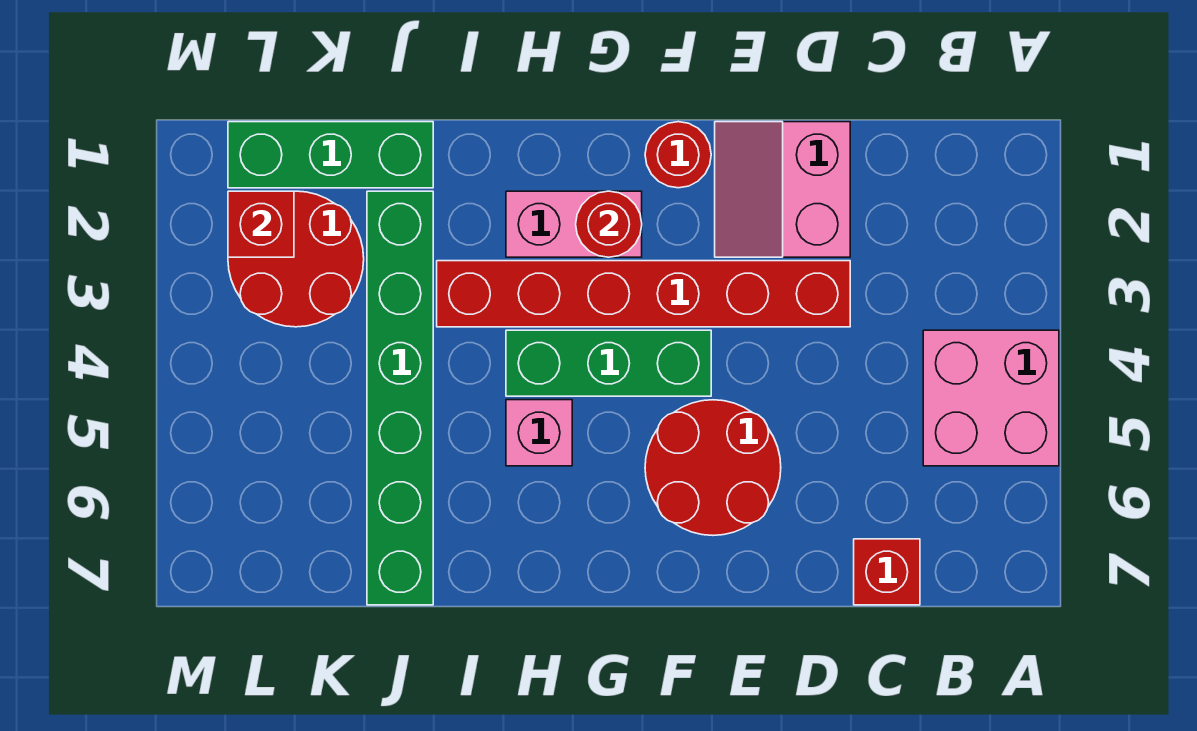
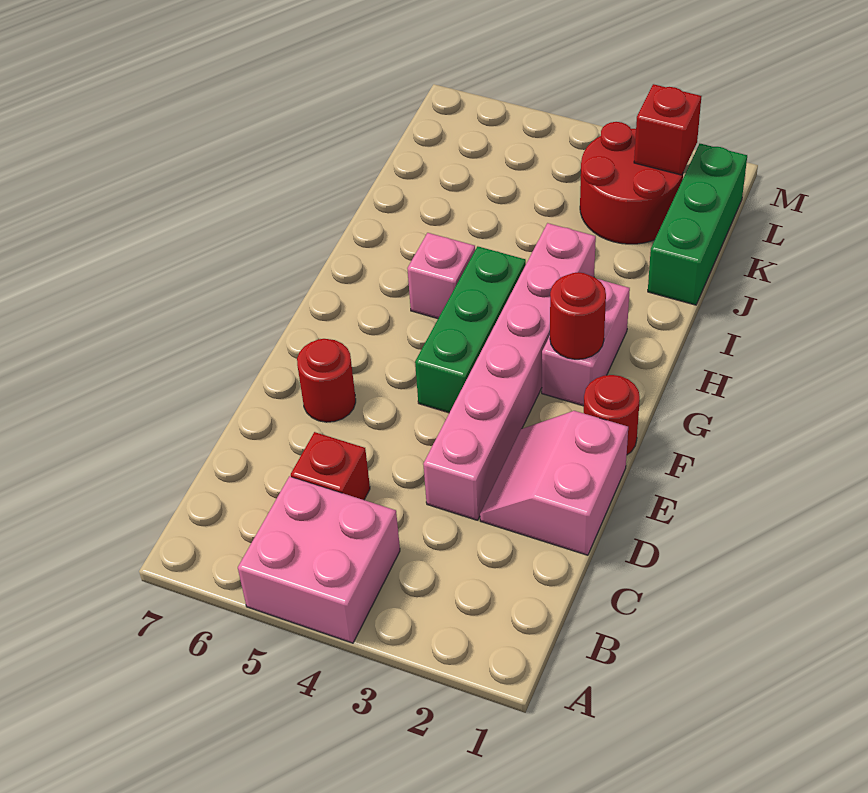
red 1x1 brick [854,539,920,605] -> red 1x1 brick moved to [291,432,370,500]
pink 2x2 slope [715,122,850,257] -> pink 2x2 slope turned to [480,411,628,555]
red 1x6 brick [437,261,850,327] -> pink 1x6 brick [423,223,596,520]
red 2x2 round brick [645,400,781,535] -> red 1x1 round brick [297,339,356,422]
green 1x6 brick [367,191,433,605] -> none

